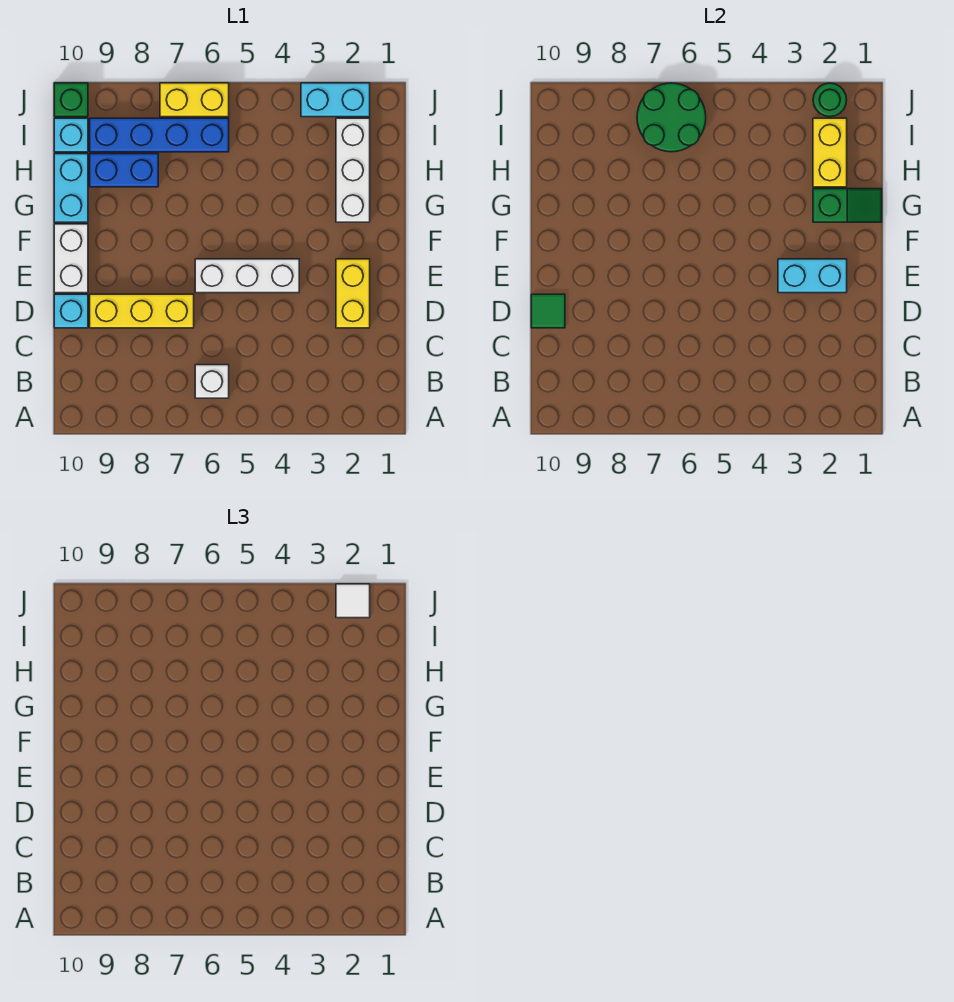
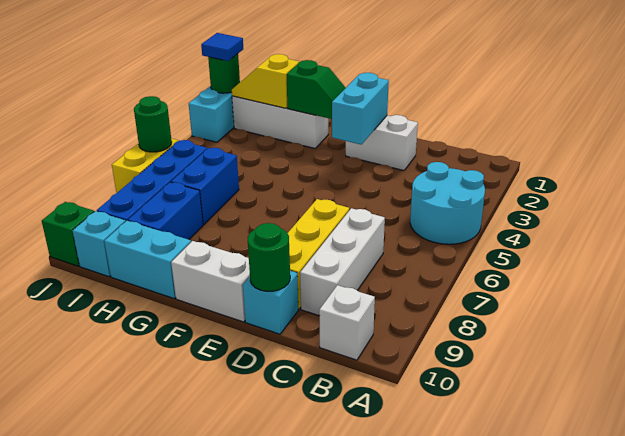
none -> cyan 2x2 round brick [410,162,485,244]
white 1x1 brick [195,365,229,398] -> white 1x1 brick moved to [319,285,375,360]
yellow 1x2 brick [336,259,370,328] -> white 1x2 brick [346,115,418,171]
green 1x1 tile [531,294,565,328] -> green 1x1 round brick [248,223,290,291]
white 1x3 brick [195,259,299,293] -> white 1x3 brick moved to [300,208,385,316]
green 1x2 slope [813,189,882,222] -> green 1x2 slope turned to [287,60,346,119]
yellow 1x2 brick [813,118,847,187] -> yellow 1x2 slope [232,54,299,108]
none -> blue 1x2 brick [171,148,239,225]
green 2x2 round brick [637,83,706,152] -> green 1x1 round brick [134,96,172,152]
white 1x1 tile [336,584,370,618] -> blue 1x1 tile [201,33,243,61]

